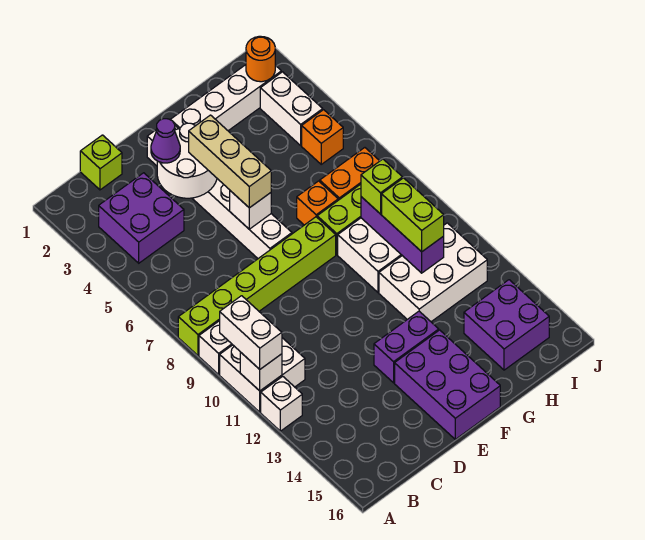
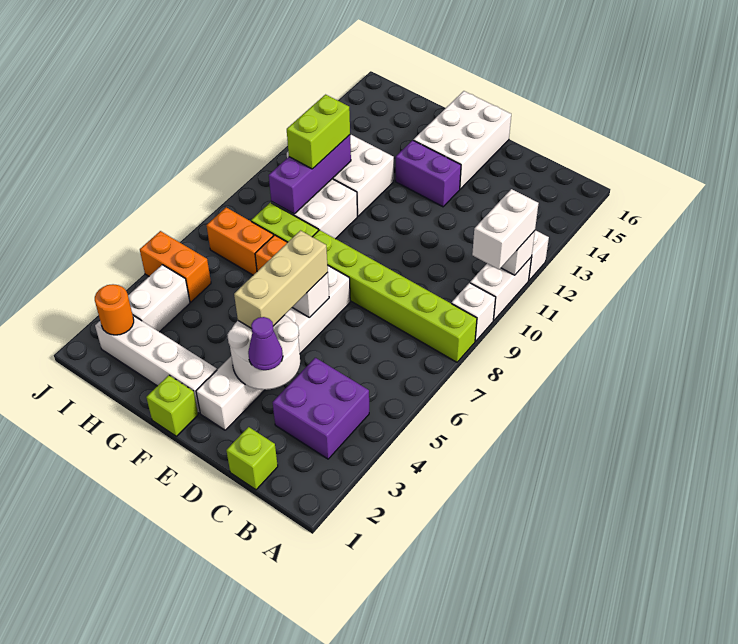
white 2x2 brick [220,338,305,412] -> white 1x2 brick [470,257,532,320]
purple 2x3 brick [395,330,500,439] -> white 2x3 brick [413,91,511,189]
lime 1x1 brick [361,159,403,214] -> lime 1x1 brick moved to [146,375,198,436]
purple 2x2 brick [464,280,549,370] -> none
orange 1x1 brick [302,110,343,164] -> orange 1x2 brick [140,231,211,302]

